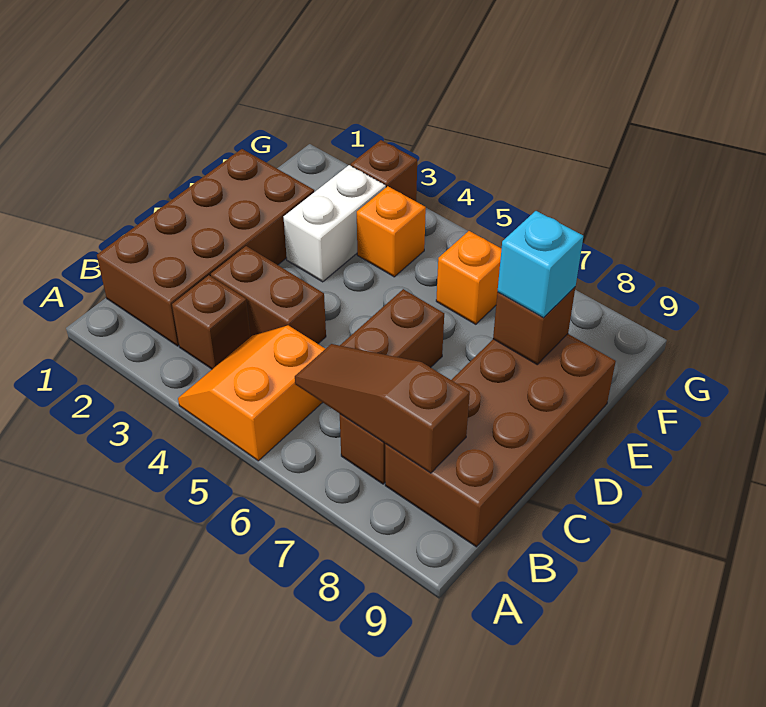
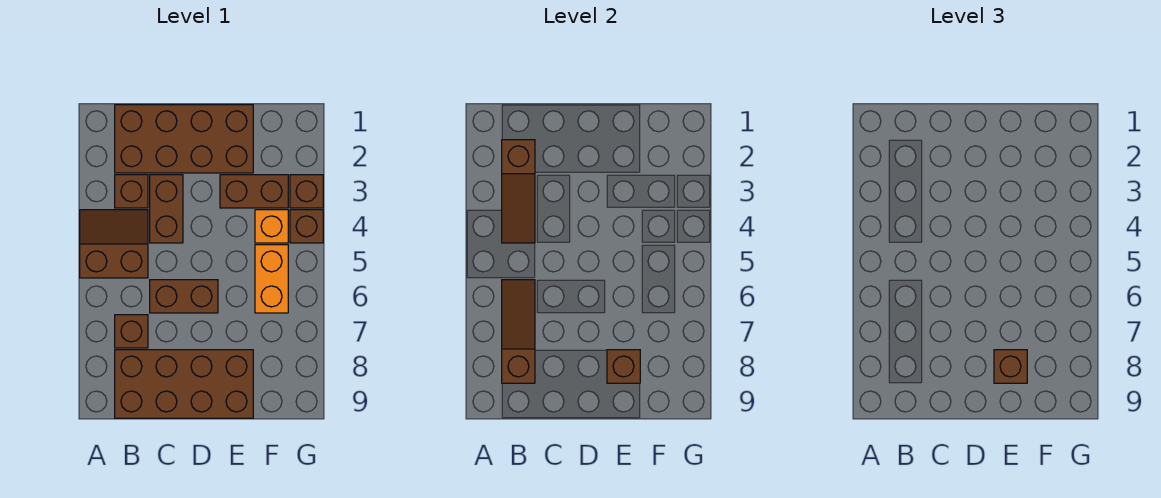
orange 2x2 slope [178,325,325,461] -> brown 2x2 slope [80,210,148,278]
none -> brown 1x3 slope [502,140,535,243]
white 1x2 brick [284,165,386,282] -> brown 1x2 brick [220,175,288,208]
cyan 1x1 brick [498,211,583,318] -> brown 1x1 brick [994,350,1027,383]
orange 1x1 brick [436,231,501,324] -> orange 1x2 brick [255,245,288,313]
none -> brown 1x1 brick [290,210,323,243]

